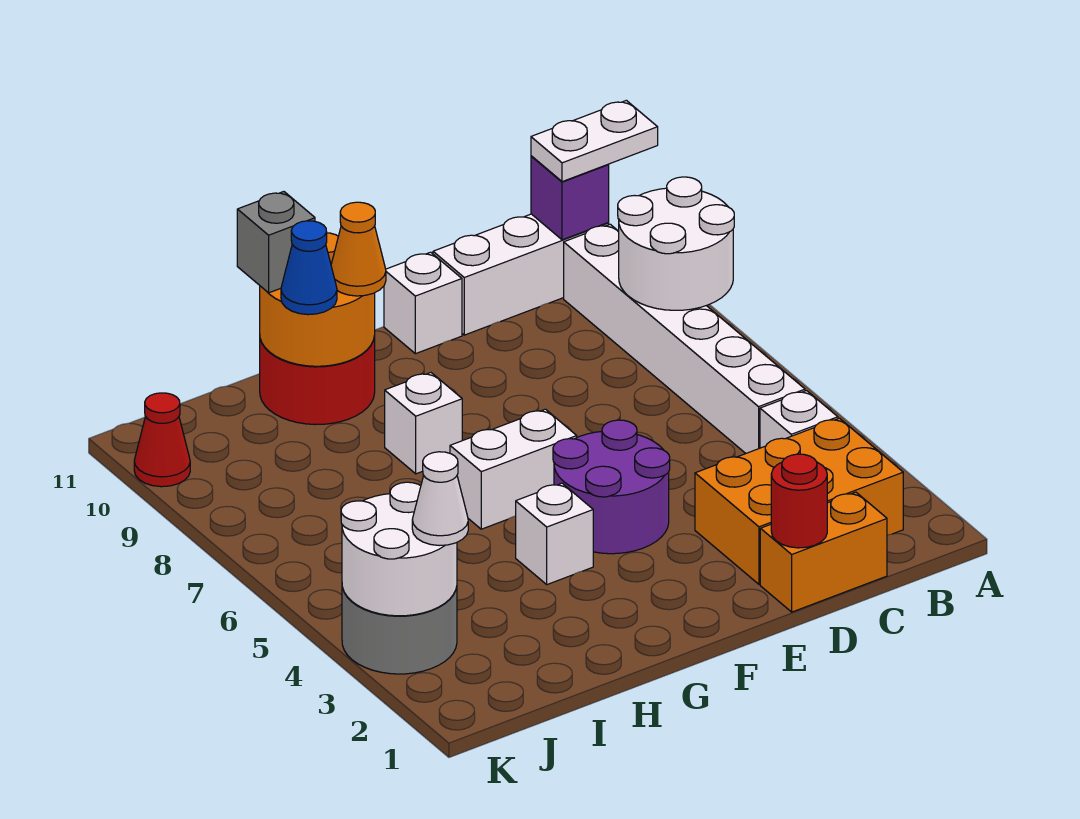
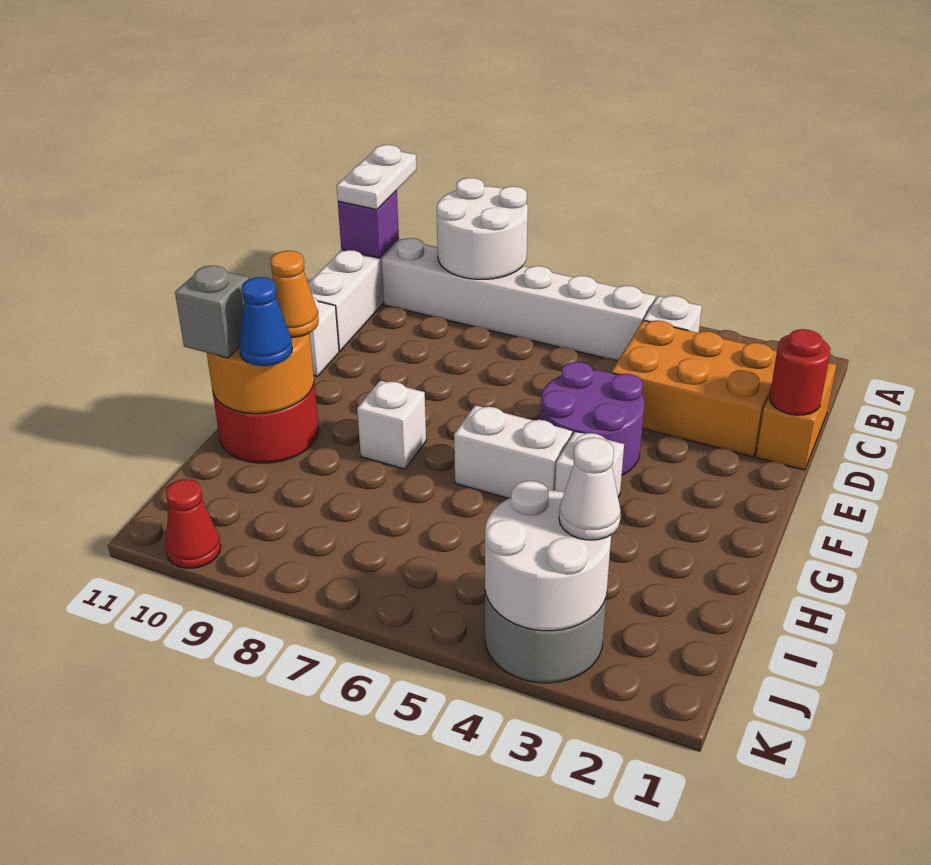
orange 2x3 brick [695,418,903,584] -> orange 2x3 brick turned to [612,320,777,457]
white 1x2 brick [450,409,577,529] -> white 1x2 brick turned to [454,405,572,499]

